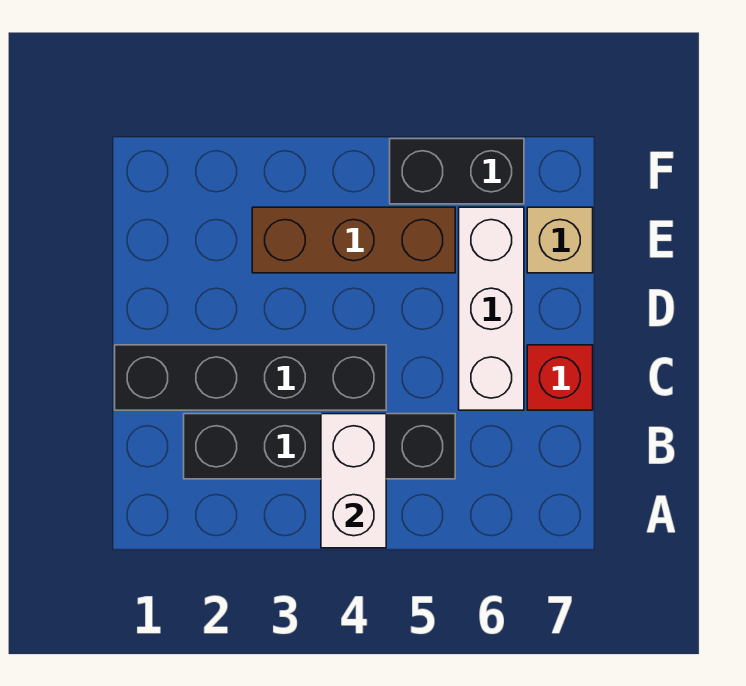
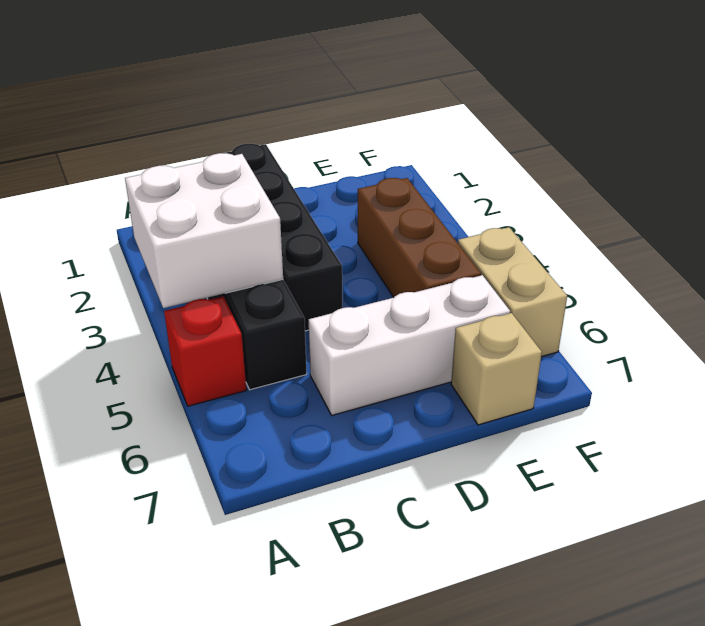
white 1x2 brick [321,414,386,548] -> white 2x2 brick [125,153,283,308]
red 1x1 brick [527,345,593,410] -> red 1x1 brick moved to [164,296,246,406]
black 1x2 brick [390,139,524,204] -> tan 1x2 brick [458,227,567,357]

